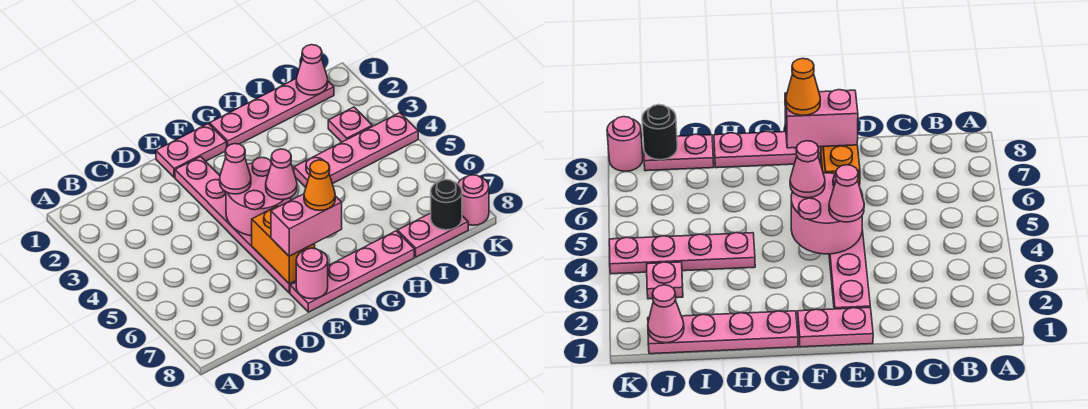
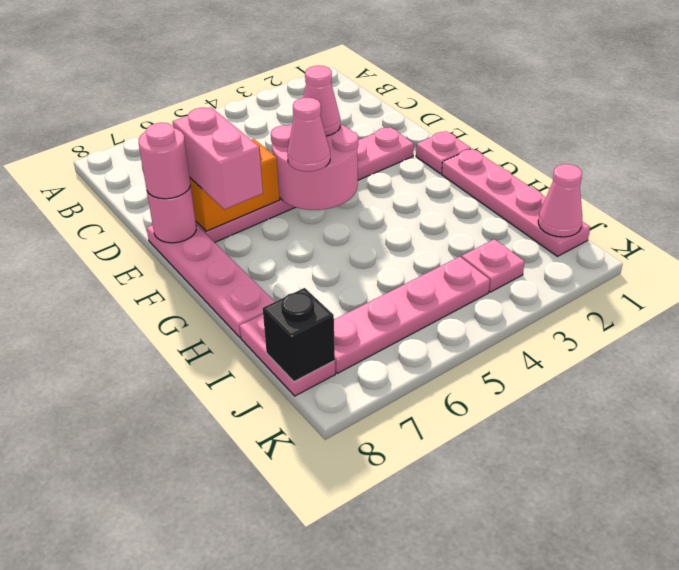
pink 1x2 plate [156,124,227,177] -> pink 1x1 plate [416,131,471,174]
orange 1x1 cone [304,160,335,210] -> none
pink 1x4 plate [294,113,418,187] -> pink 1x4 plate turned to [334,257,490,373]
black 1x1 round brick [431,179,462,230] -> black 1x1 brick [263,288,335,381]
pink 1x1 round brick [458,175,489,225] -> pink 1x1 round brick moved to [139,123,190,199]

